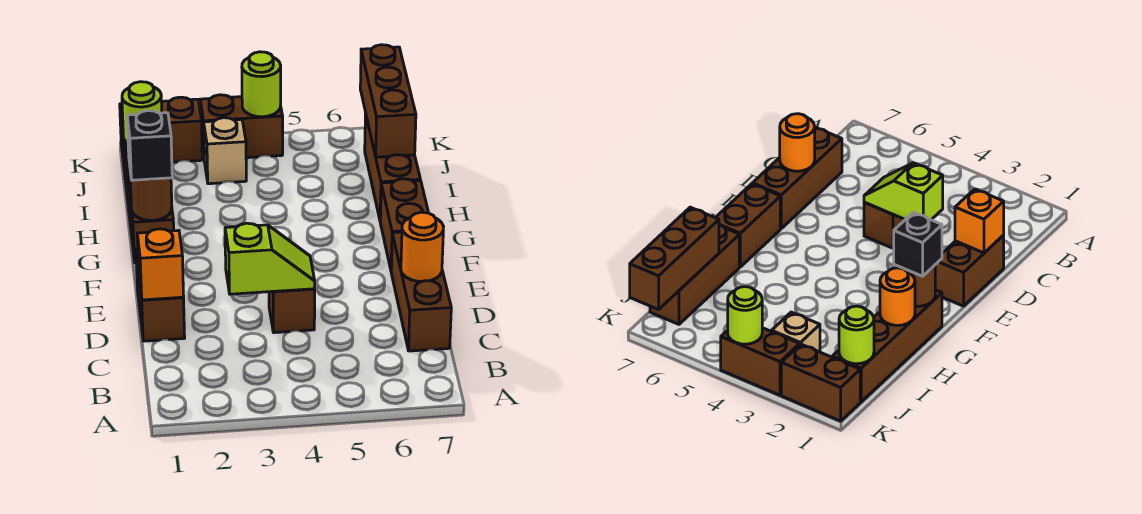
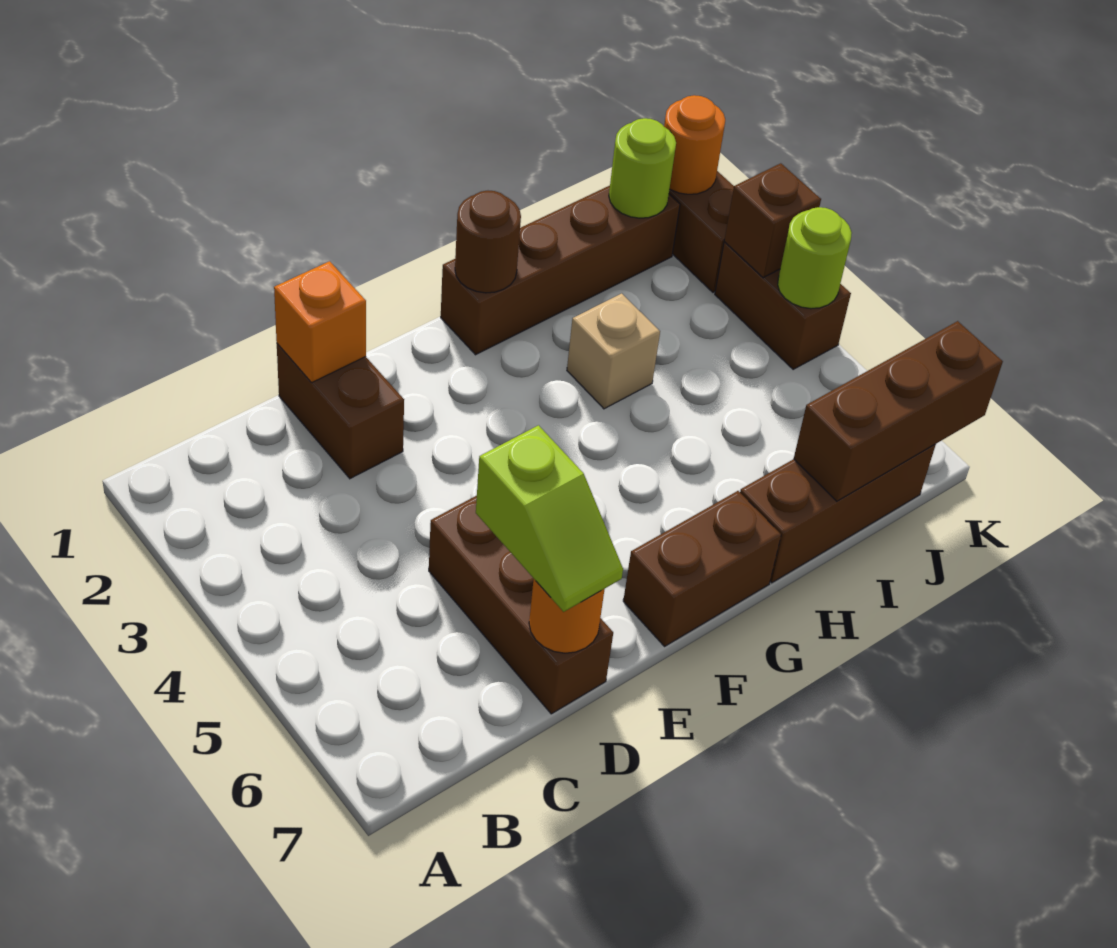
brown 1x3 brick [391,232,451,351] -> brown 1x3 brick turned to [429,496,613,714]
brown 1x2 brick [136,249,185,341] -> brown 1x2 brick turned to [277,344,404,479]
lime 1x2 slope [225,223,315,294] -> lime 1x2 slope moved to [476,425,623,612]
brown 1x1 brick [269,289,315,333] -> brown 1x1 brick moved to [724,163,821,278]
black 1x1 brick [127,111,172,180] -> none
orange 1x1 round brick [880,268,915,325] -> orange 1x1 round brick moved to [664,95,725,194]
tan 1x1 brick [204,118,246,184] -> tan 1x1 brick moved to [567,293,660,409]

